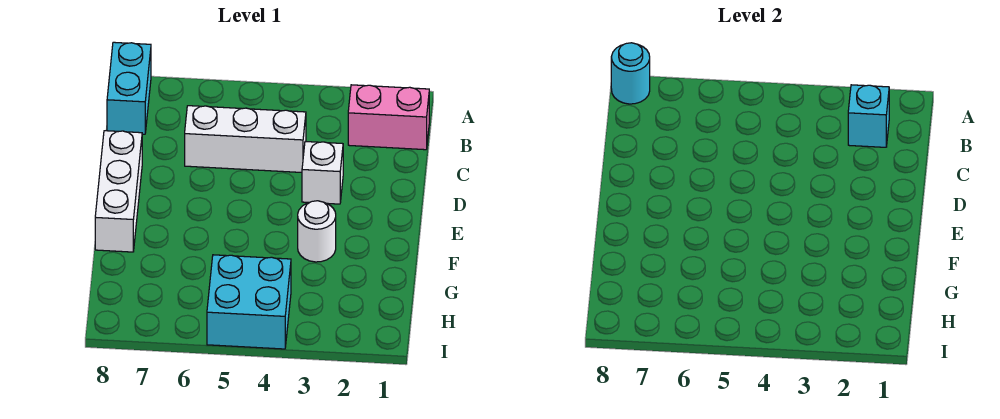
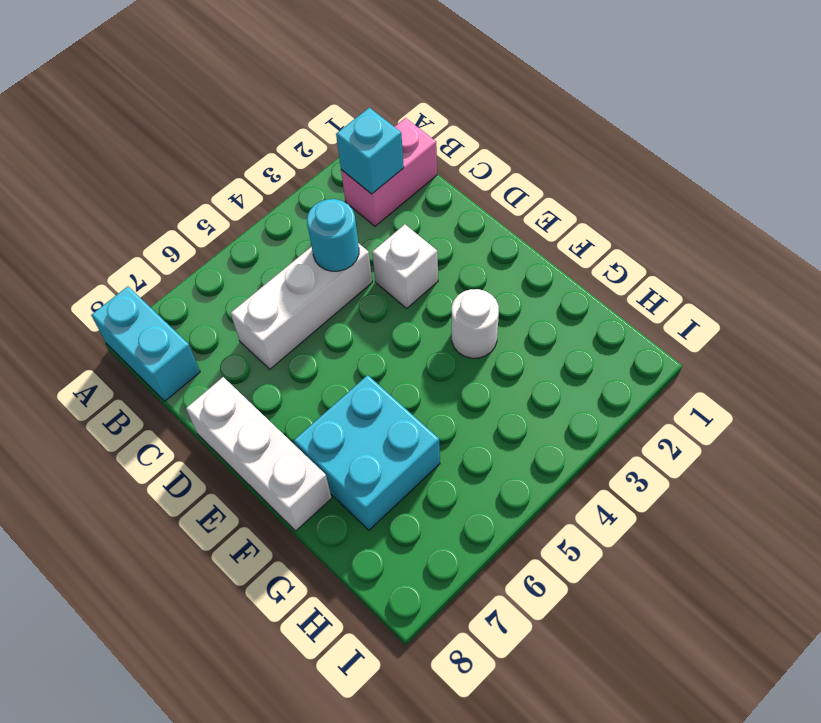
cyan 1x1 round brick [611,43,650,104] -> cyan 1x1 round brick moved to [307,199,359,271]
cyan 2x2 brick [207,255,291,349] -> cyan 2x2 brick moved to [294,375,440,530]

